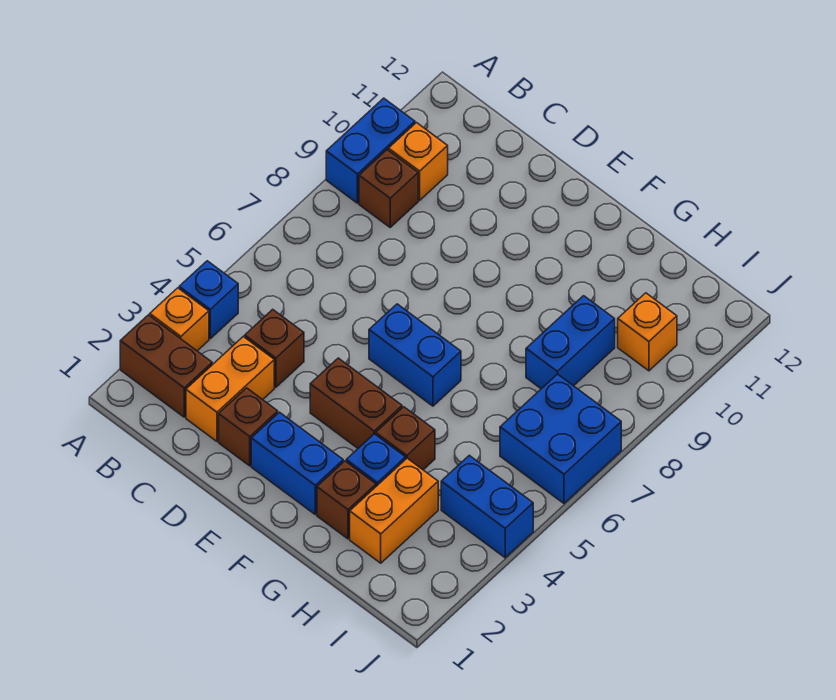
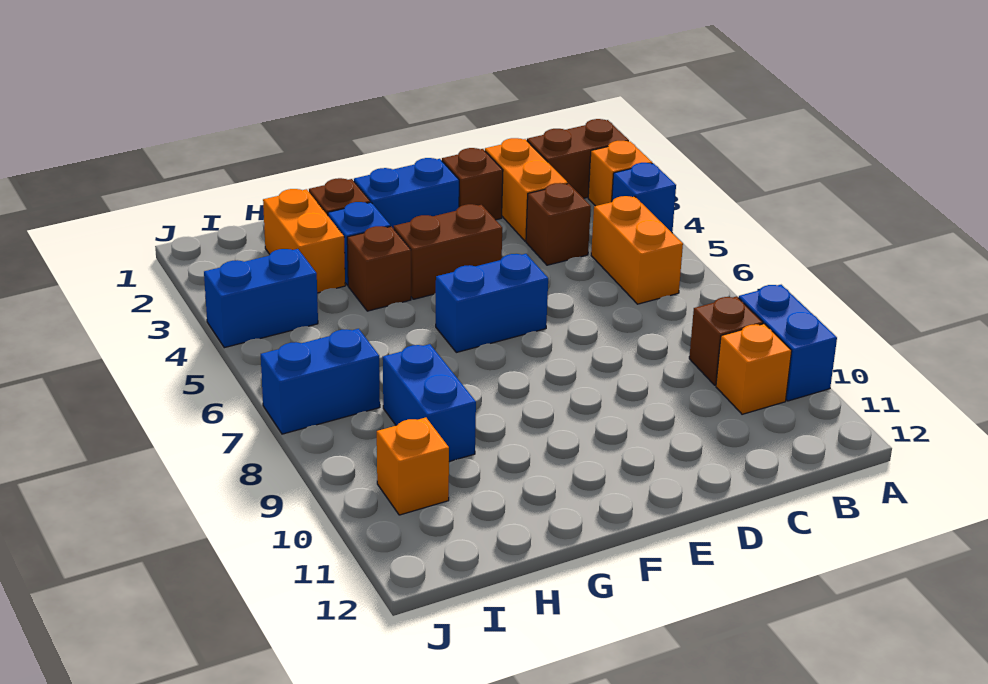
none -> orange 1x2 brick [591,196,683,304]
blue 2x2 brick [500,374,621,503] -> blue 1x2 brick [261,329,380,434]

